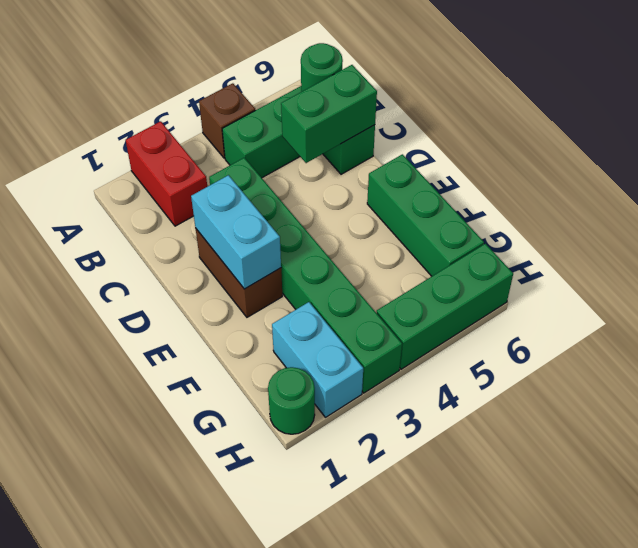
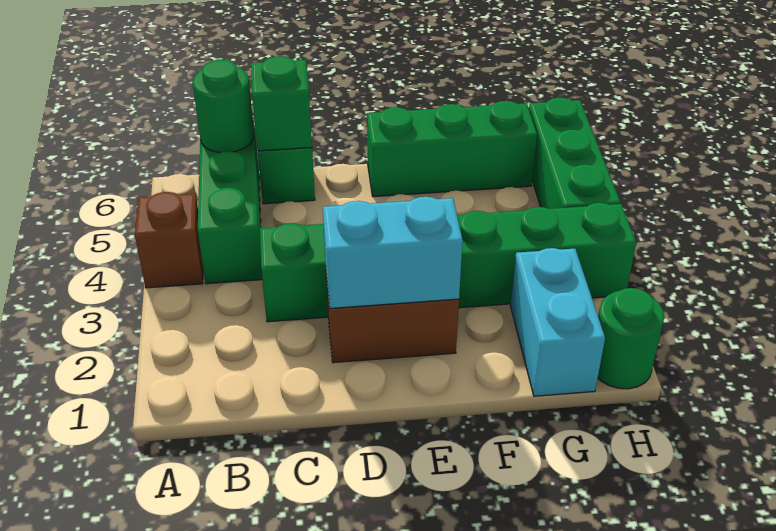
red 1x2 brick [126,121,207,226] -> none
green 1x2 brick [281,65,377,163] -> green 1x1 brick [251,56,312,151]
cyan 1x2 brick [272,302,363,417] -> cyan 1x2 brick turned to [511,248,605,396]

